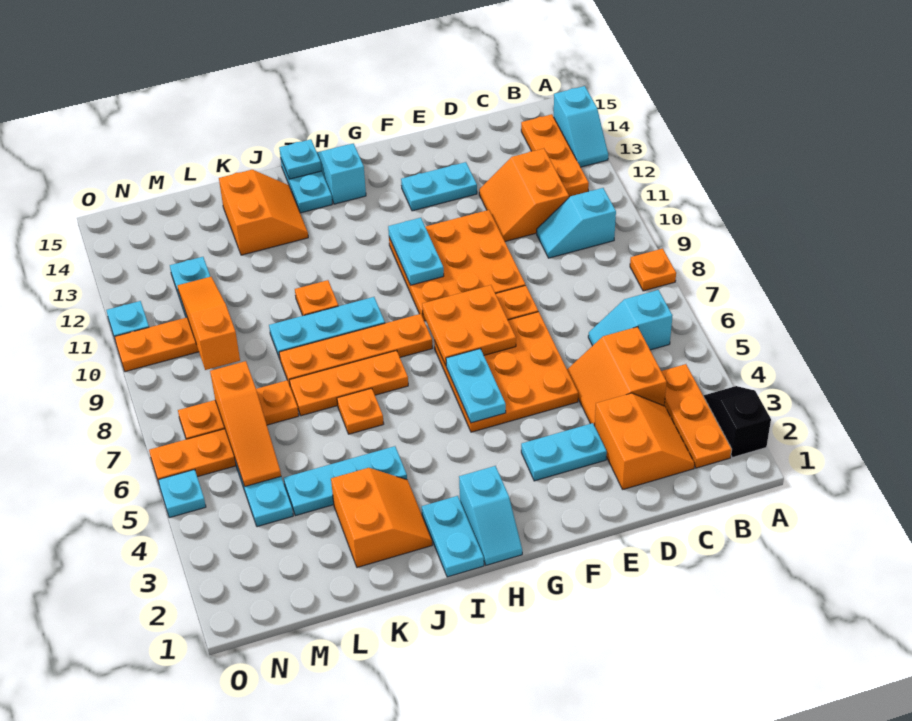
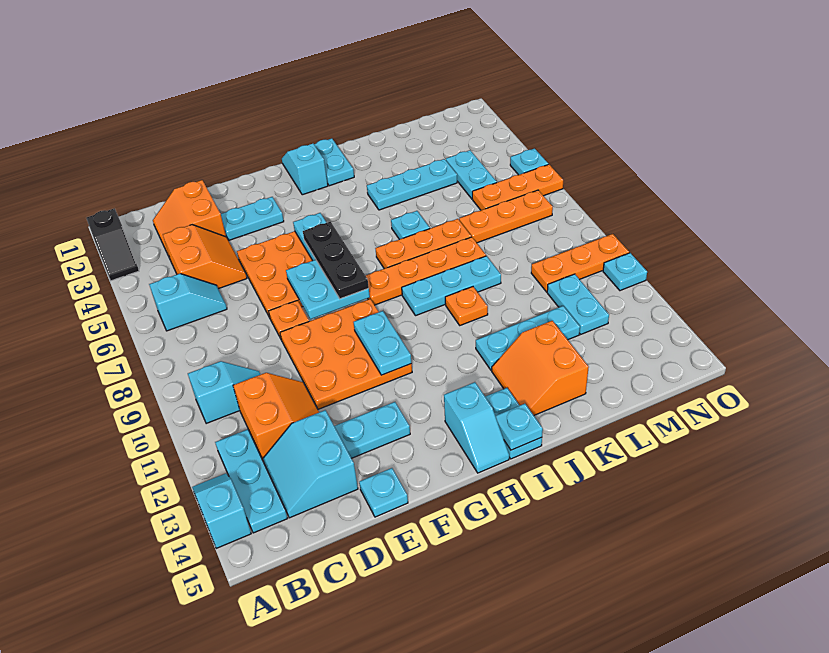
orange 1x1 plate [630,248,676,291] -> none
orange 1x3 plate [661,364,732,468] -> none
orange 1x3 plate [521,114,589,197] -> cyan 1x3 plate [215,429,287,533]
none -> cyan 2x2 slope [263,410,358,518]
none -> cyan 1x1 plate [359,468,408,517]
orange 2x2 plate [422,285,516,365] -> cyan 2x2 plate [286,260,370,319]
none -> black 1x3 plate [303,222,369,299]
orange 2x2 slope [331,468,432,567] -> none
orange 1x1 plate [337,388,384,434] -> cyan 1x1 plate [391,211,430,240]
none -> cyan 1x3 plate [476,306,580,370]
orange 1x3 slope [210,361,281,486] -> none
orange 1x3 slope [178,277,240,370] -> none

